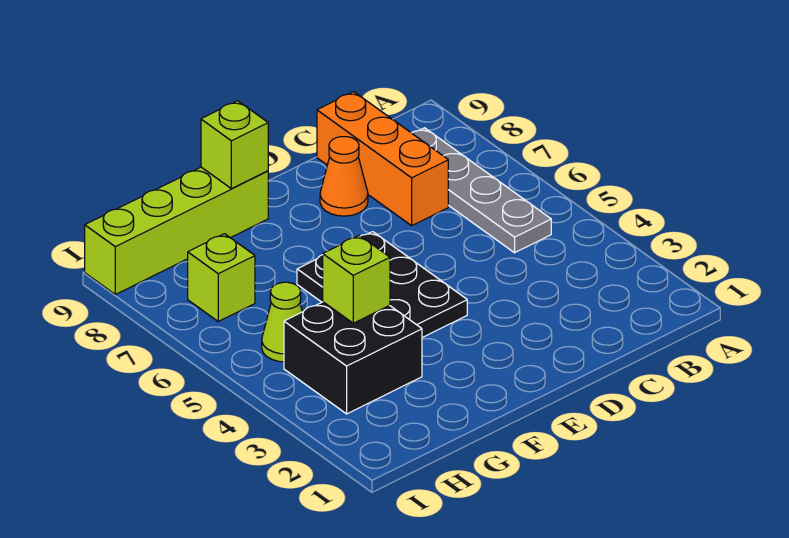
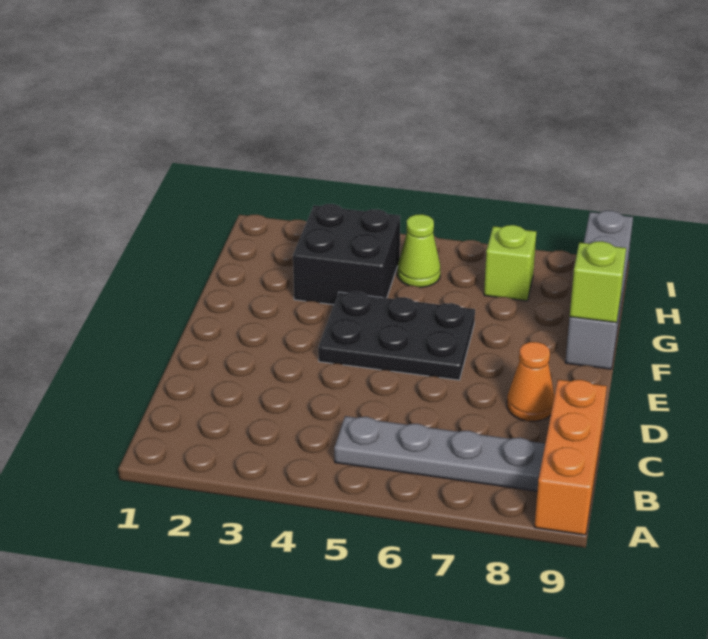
orange 1x3 brick [317,92,448,226] -> orange 1x3 brick turned to [535,380,607,535]
lime 1x4 brick [85,167,268,294] -> grey 1x4 brick [565,211,633,369]
lime 1x1 brick [323,235,390,323] -> none

